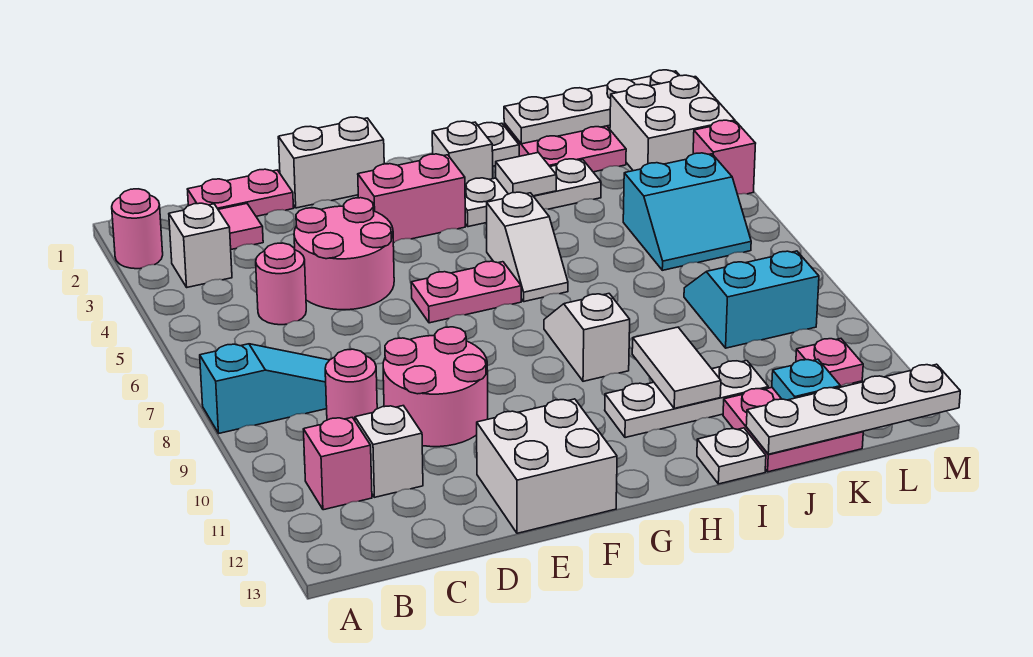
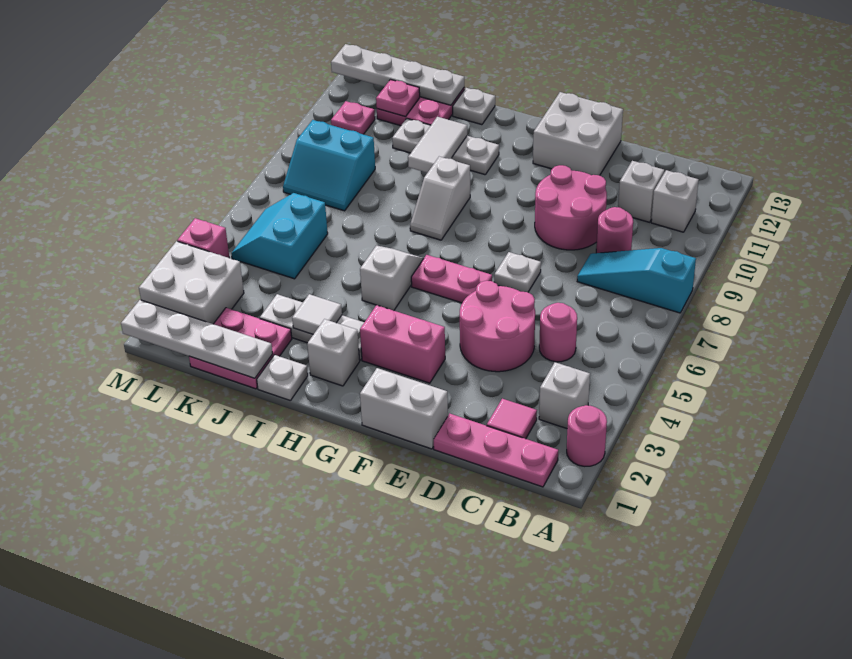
pink 1x1 brick [303,417,372,510] -> white 1x1 brick [651,170,699,232]
pink 1x2 plate [187,169,293,216] -> pink 1x3 plate [434,414,558,487]
none -> white 1x1 plate [494,252,541,292]
cyan 2x2 slope [623,153,751,270] -> cyan 2x2 slope turned to [231,193,328,279]
cyan 1x1 plate [772,359,840,400] -> pink 1x1 plate [376,80,420,117]

